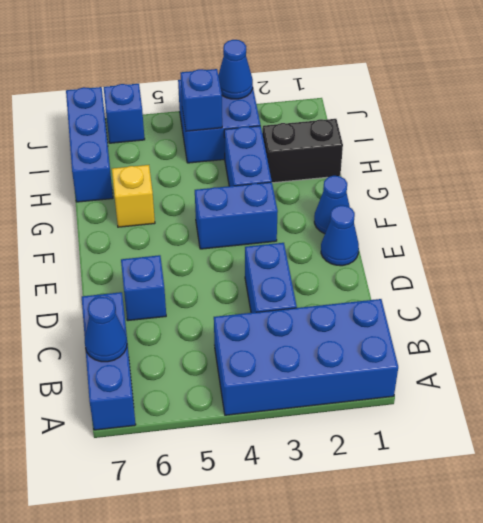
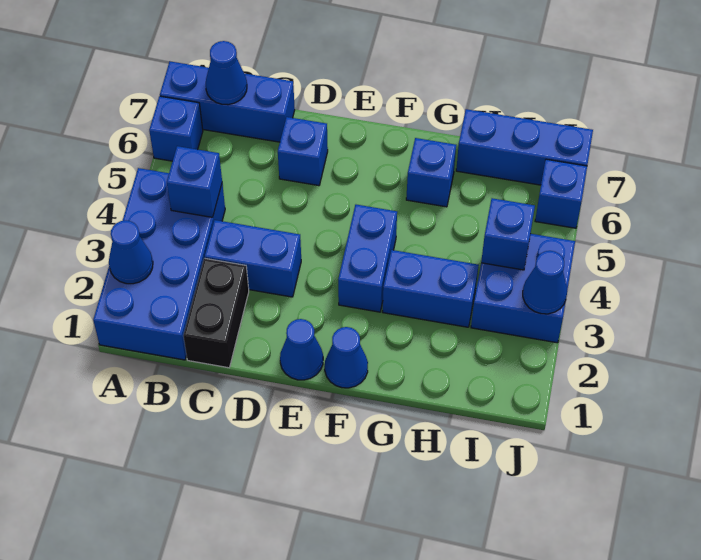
none -> blue 1x1 cone [109,220,153,284]
none -> blue 1x1 brick [149,96,203,161]
none -> blue 1x1 brick [167,146,222,217]
yellow 1x1 brick [112,165,155,227] -> blue 1x1 brick [406,138,456,207]
black 1x2 brick [262,119,343,183] -> black 1x2 brick moved to [183,258,249,368]

